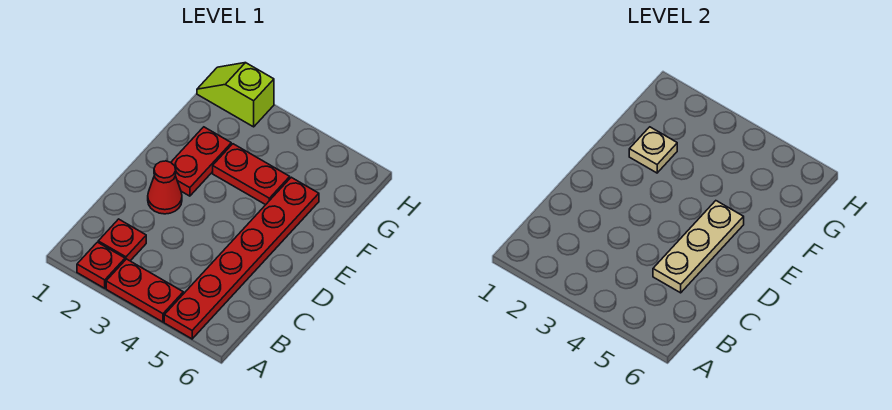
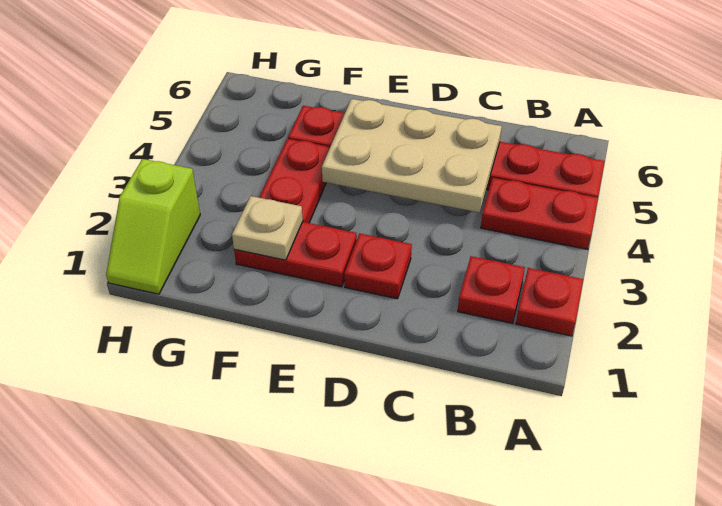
red 1x2 plate [106,259,183,322] -> red 1x2 plate turned to [481,178,598,250]
tan 1x3 plate [653,201,744,293] -> tan 2x3 plate [322,99,502,213]
red 1x1 cone [148,161,182,214] -> red 1x1 plate [344,233,412,299]

